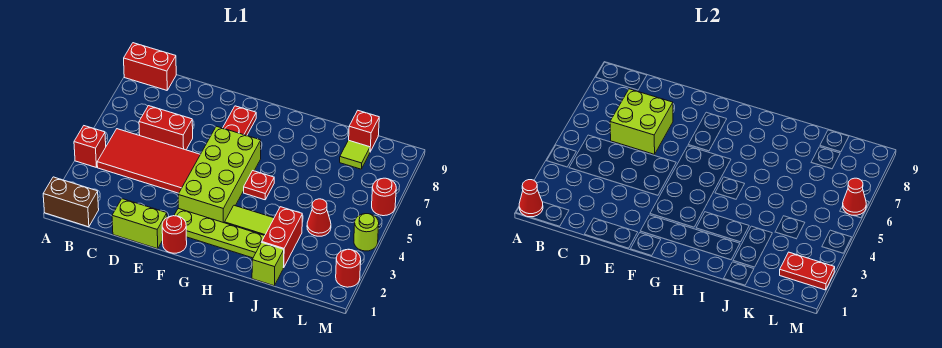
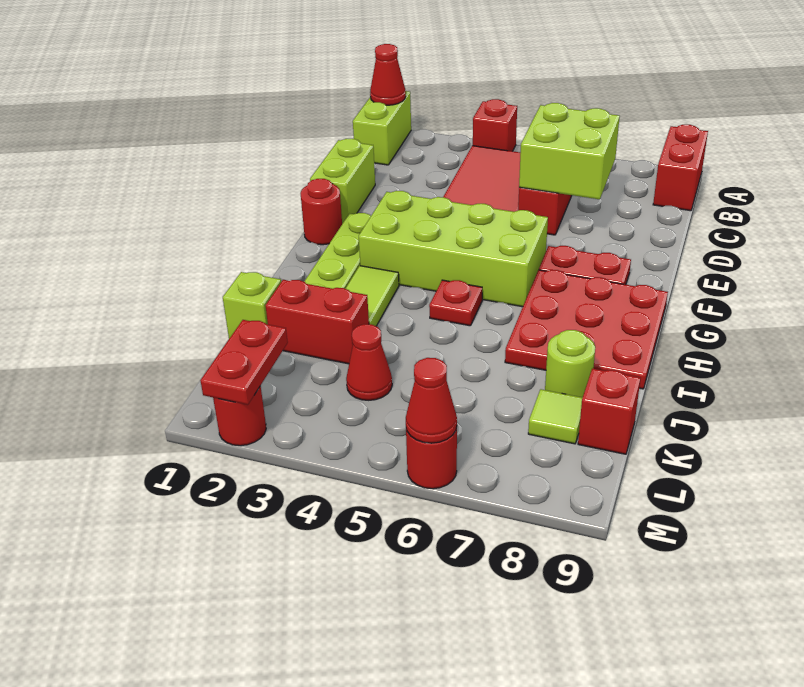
brown 1x2 brick [43,177,99,227] -> lime 1x2 brick [353,91,411,165]
none -> red 3x3 plate [505,270,668,389]
lime 1x1 round brick [354,214,379,251] -> lime 1x1 round brick moved to [545,330,595,397]

